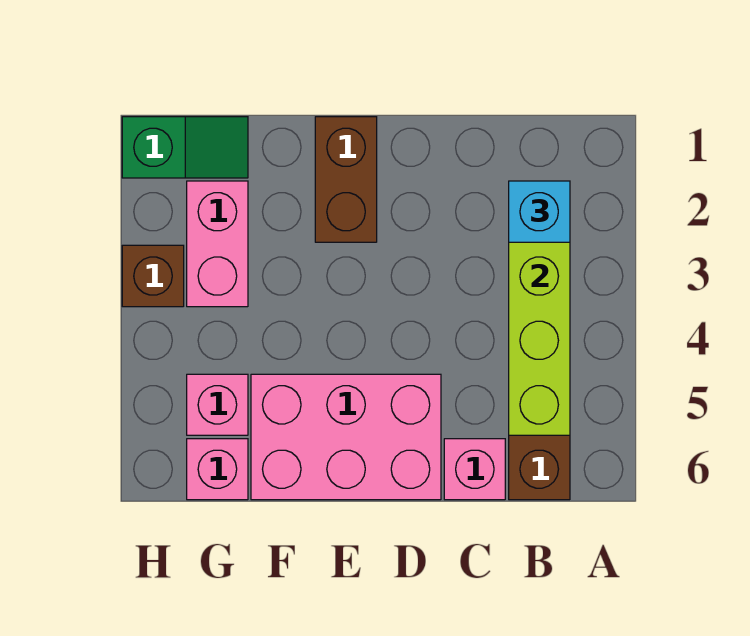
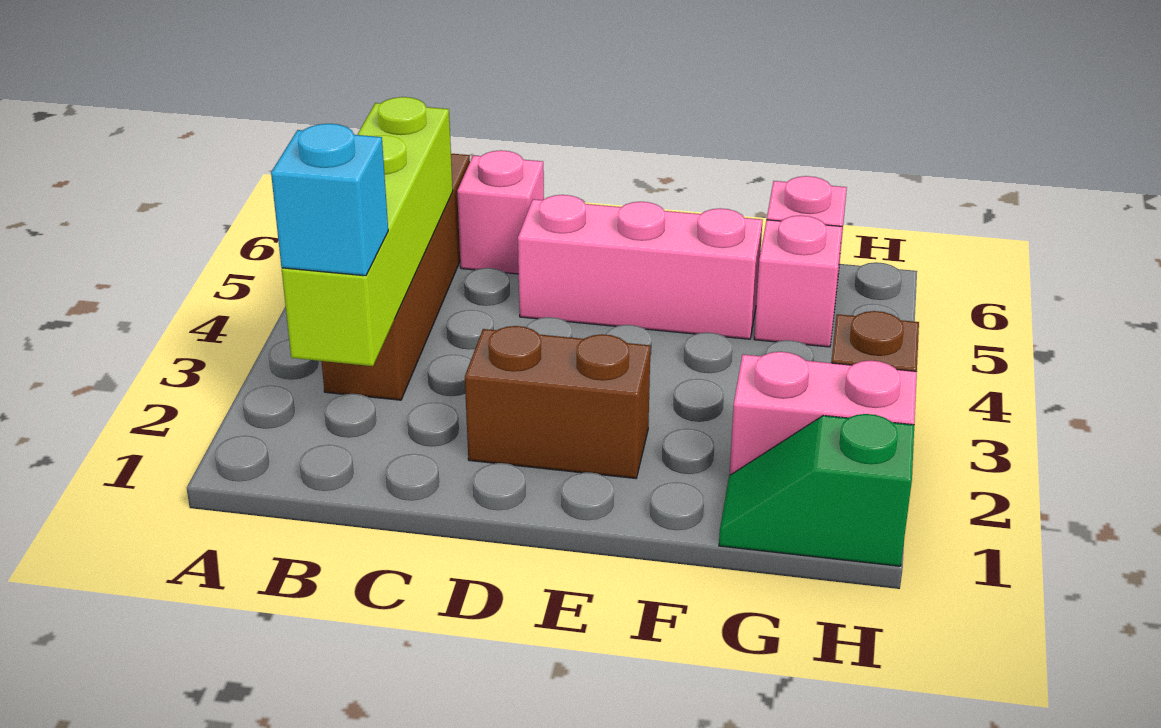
pink 2x3 brick [251,374,441,500] -> pink 1x3 brick [518,195,763,339]
brown 1x2 brick [315,117,377,242] -> brown 1x2 brick turned to [465,326,651,478]
pink 1x2 brick [187,181,248,307] -> pink 1x2 brick turned to [729,352,917,476]

